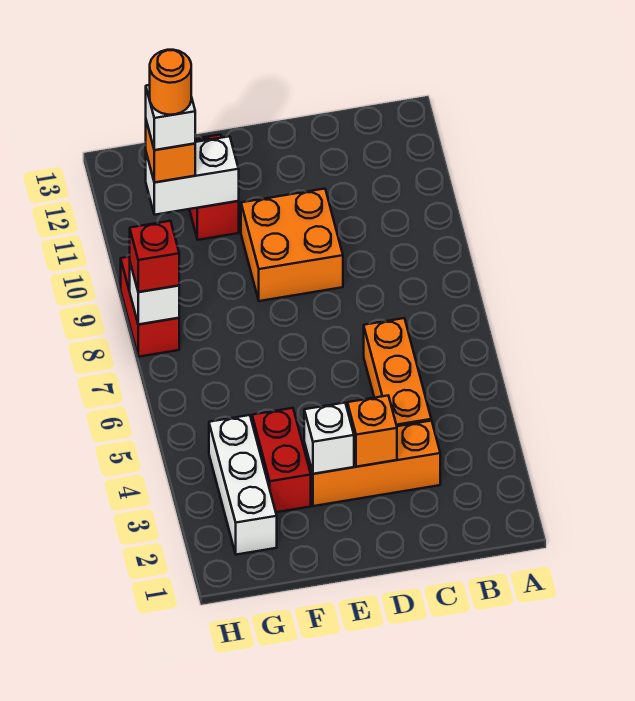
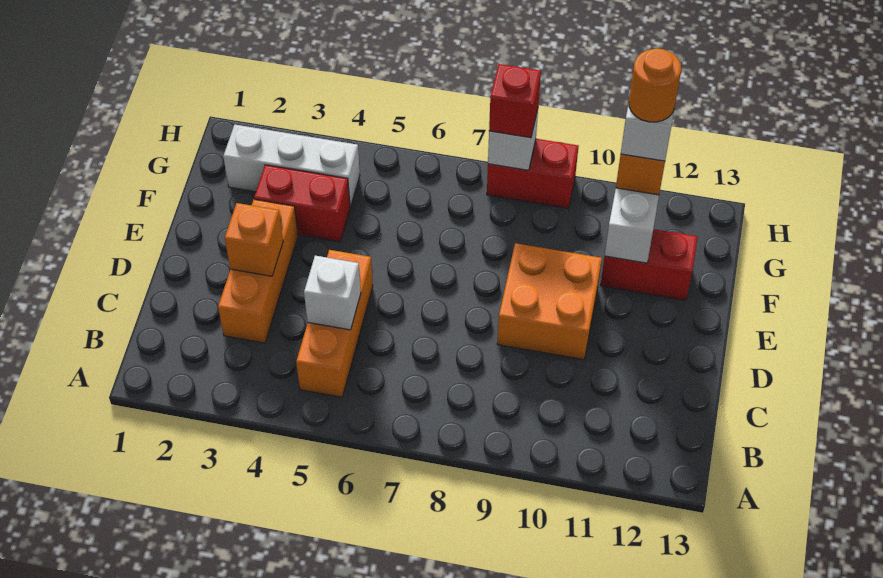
orange 1x3 brick [364,318,431,426] -> orange 1x3 brick turned to [296,250,373,397]
white 1x1 brick [304,403,354,474] -> white 1x1 brick moved to [304,256,361,330]

